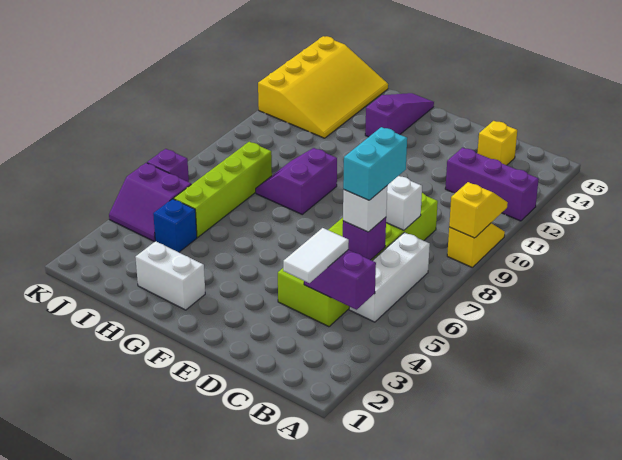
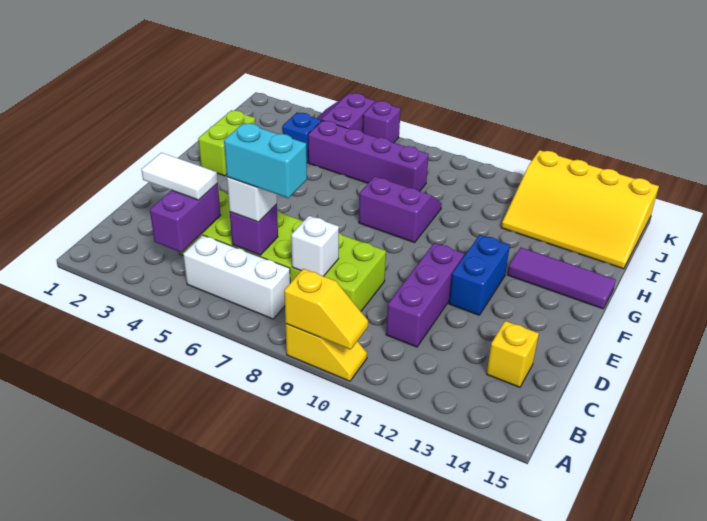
purple 1x3 brick [445,148,539,221] -> purple 1x3 brick moved to [386,243,464,347]
none -> blue 1x2 brick [449,235,510,315]
white 1x2 brick [135,241,205,310] -> lime 1x2 brick [198,110,255,176]
purple 1x3 slope [365,93,434,137] -> purple 1x3 tile [507,248,616,309]
lime 1x4 brick [174,142,272,237] -> purple 1x4 brick [308,121,429,191]

